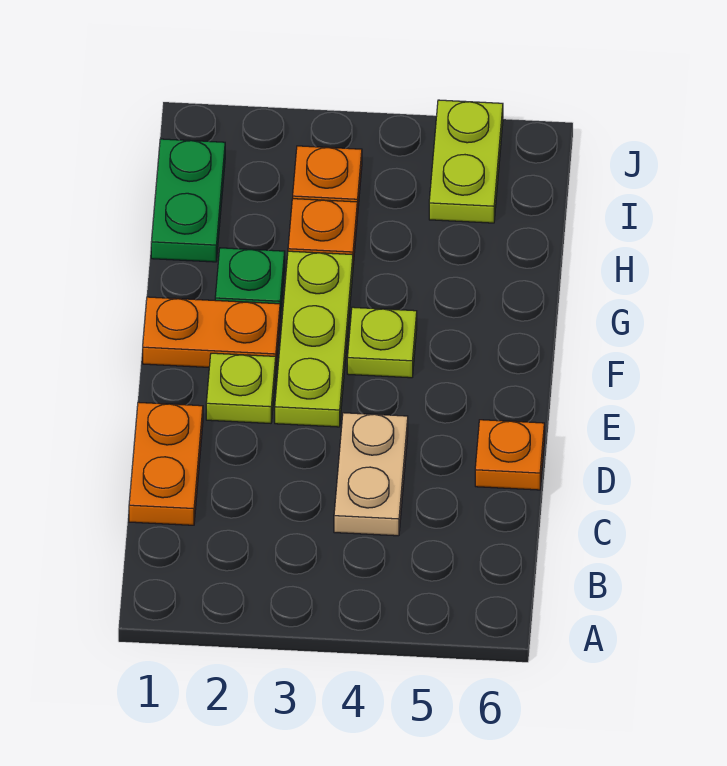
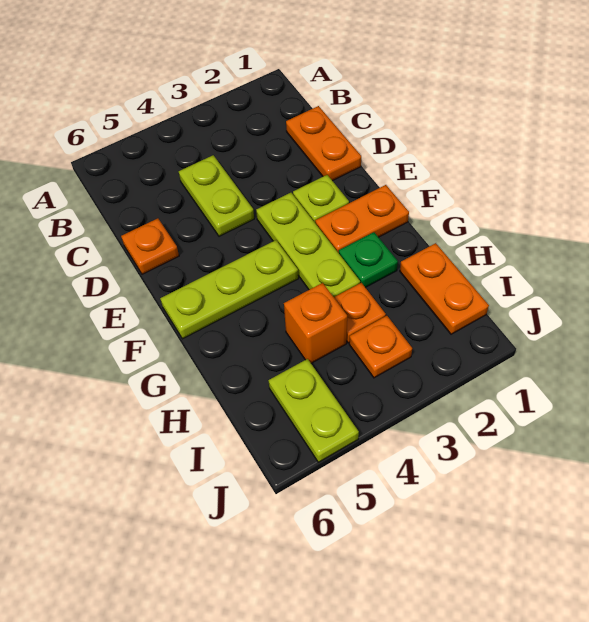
tan 1x2 plate [334,413,408,536] -> lime 1x2 plate [179,155,254,236]
lime 1x1 plate [347,307,417,378] -> lime 1x3 plate [160,240,298,339]
green 1x2 plate [151,139,225,262] -> orange 1x2 plate [400,243,489,334]
none -> orange 1x1 brick [284,283,347,363]

